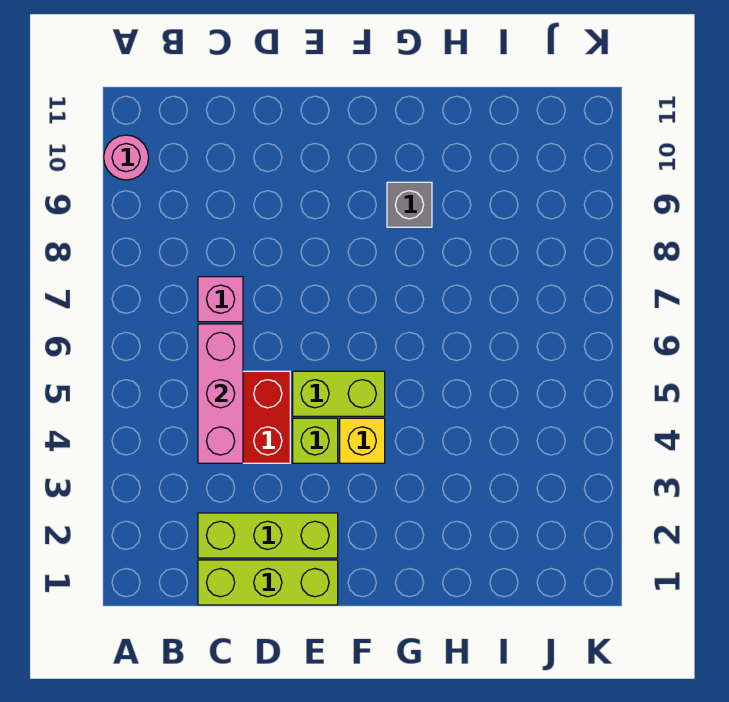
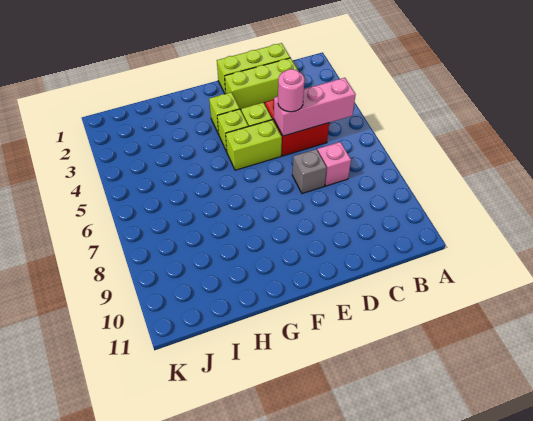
pink 1x1 round brick [104,135,149,180] -> pink 1x1 round brick moved to [278,69,305,112]
pink 1x3 brick [198,324,243,463] -> pink 1x3 brick turned to [274,78,356,136]
none -> lime 1x1 brick [209,92,240,134]
yellow 1x1 brick [340,418,385,463] -> lime 1x1 brick [217,109,248,152]
grey 1x1 brick [387,182,432,227] -> grey 1x1 brick moved to [292,149,327,194]

